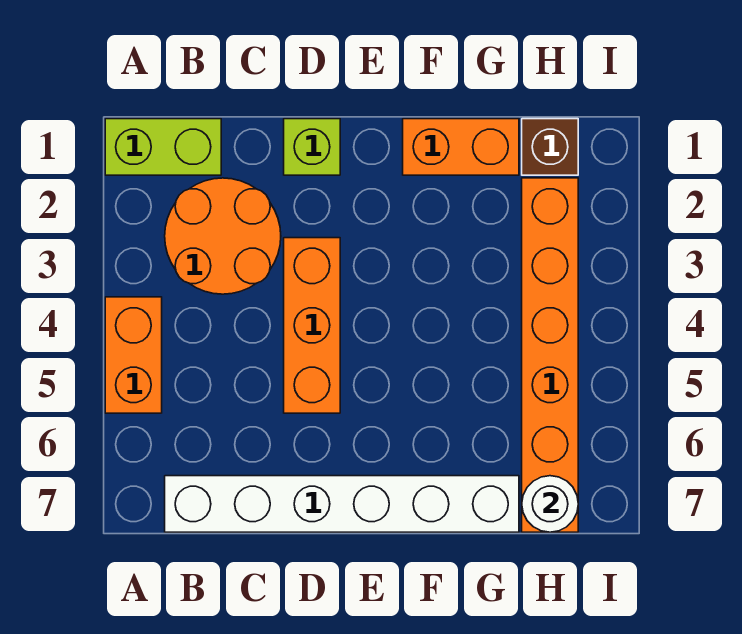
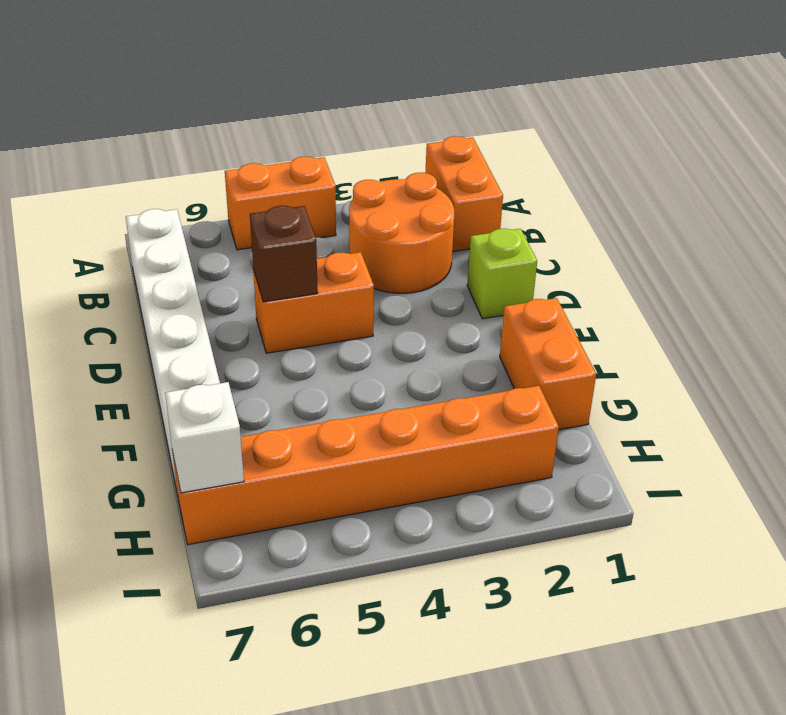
lime 1x2 brick [105,119,221,175] -> orange 1x2 brick [425,136,503,252]
orange 1x3 brick [284,238,340,413] -> orange 1x2 brick [253,252,374,353]
brown 1x1 brick [522,119,578,175] -> brown 1x1 brick moved to [250,206,318,302]
white 1x1 round brick [522,476,578,532] -> white 1x1 brick [165,382,244,493]

